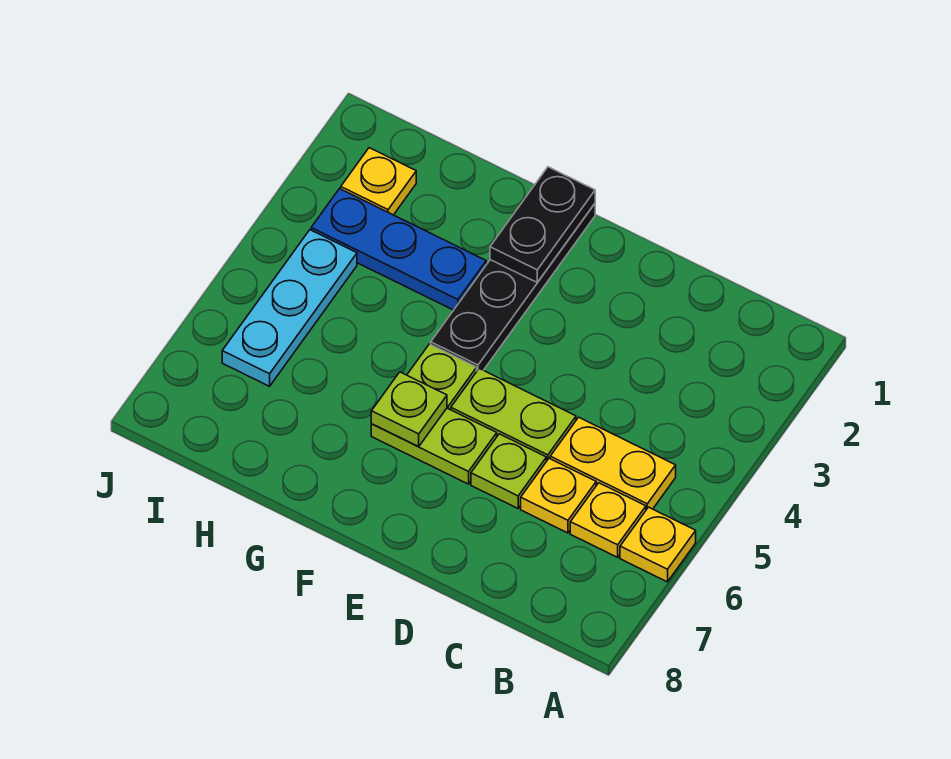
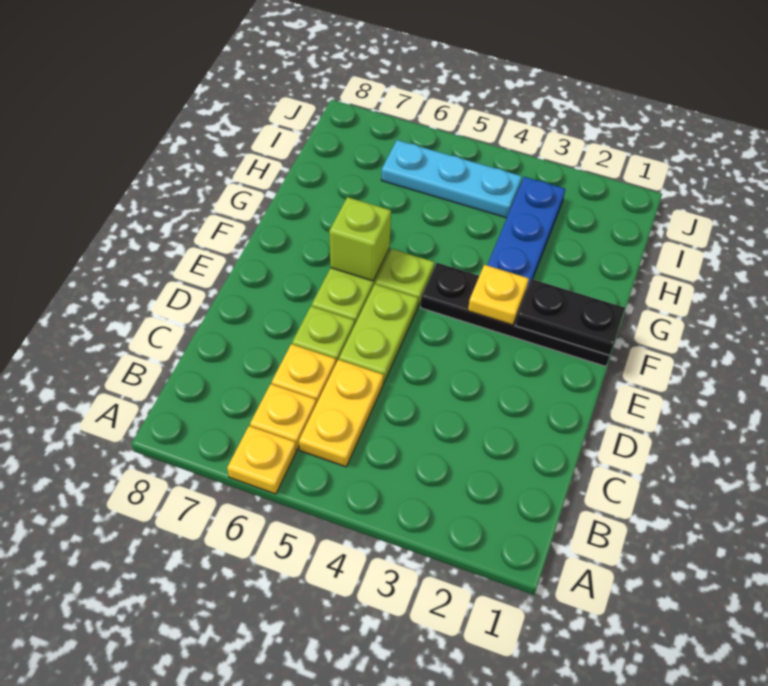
lime 1x1 plate [371,372,447,446] -> lime 1x1 brick [329,197,391,281]
yellow 1x1 plate [341,148,416,215] -> yellow 1x1 plate moved to [468,265,529,325]

